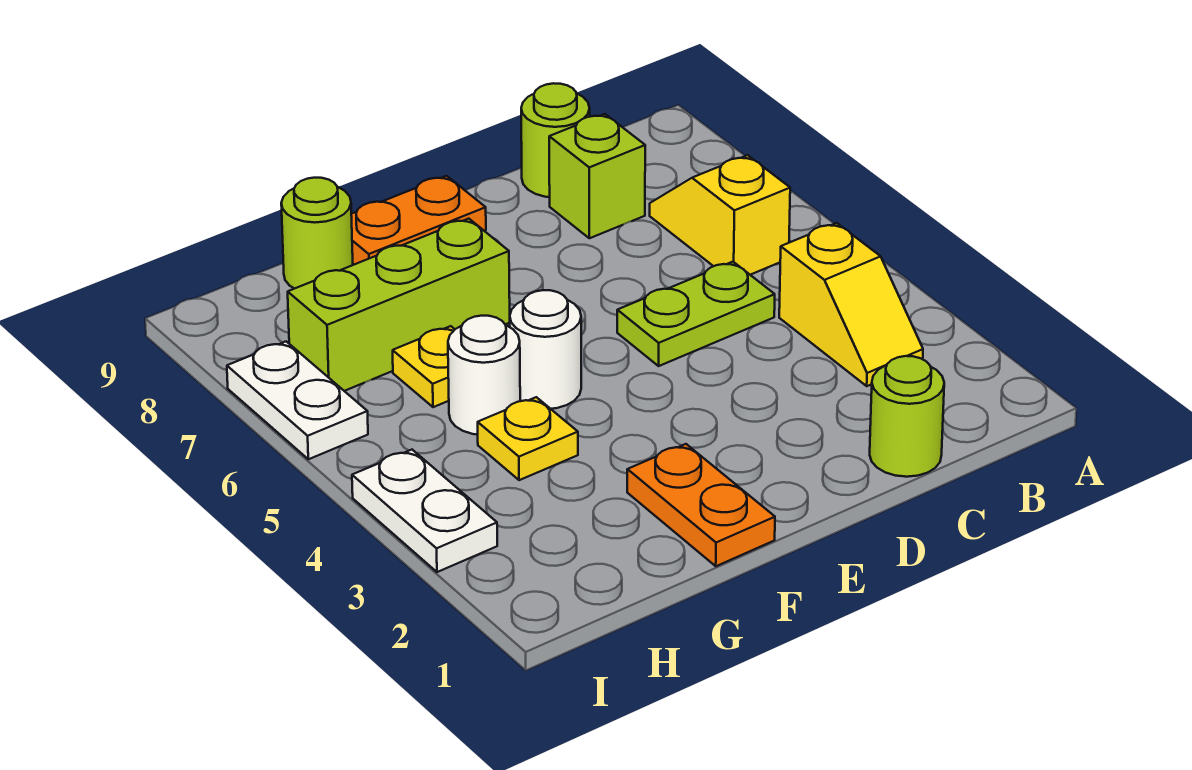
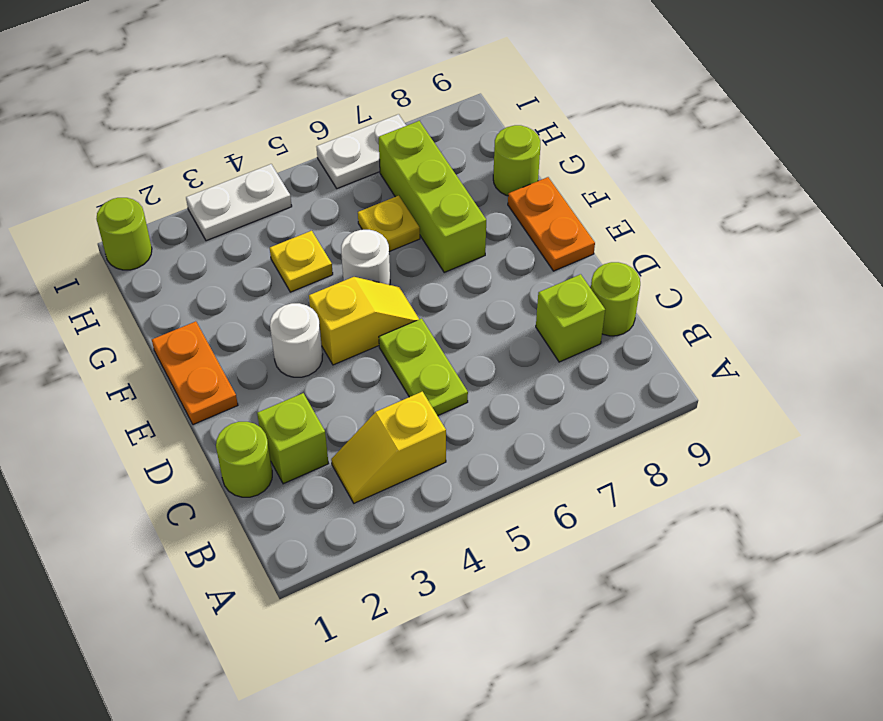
yellow 1x2 slope [650,155,790,275] -> yellow 1x2 slope moved to [309,277,419,365]
none -> lime 1x1 brick [257,393,329,484]
orange 1x2 plate [627,444,775,566] -> orange 1x2 plate turned to [152,321,238,425]
white 1x1 round brick [448,316,520,435] -> white 1x1 round brick moved to [270,303,323,377]
none -> lime 1x1 round brick [96,198,152,270]

